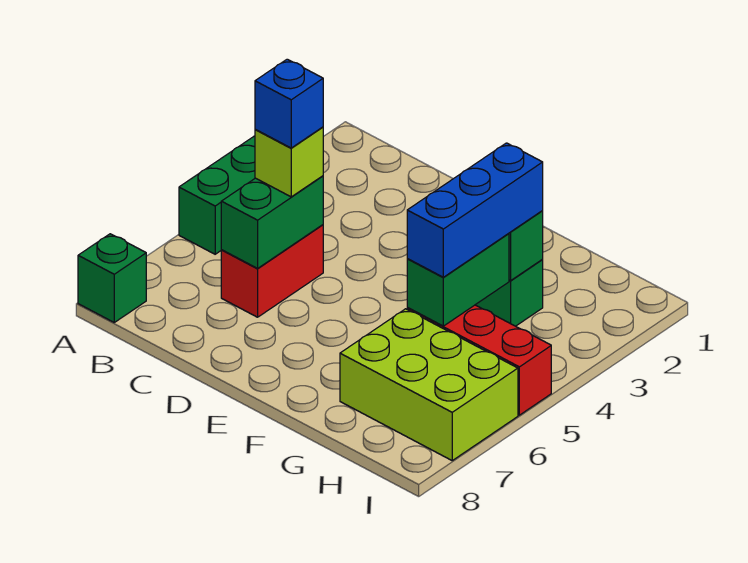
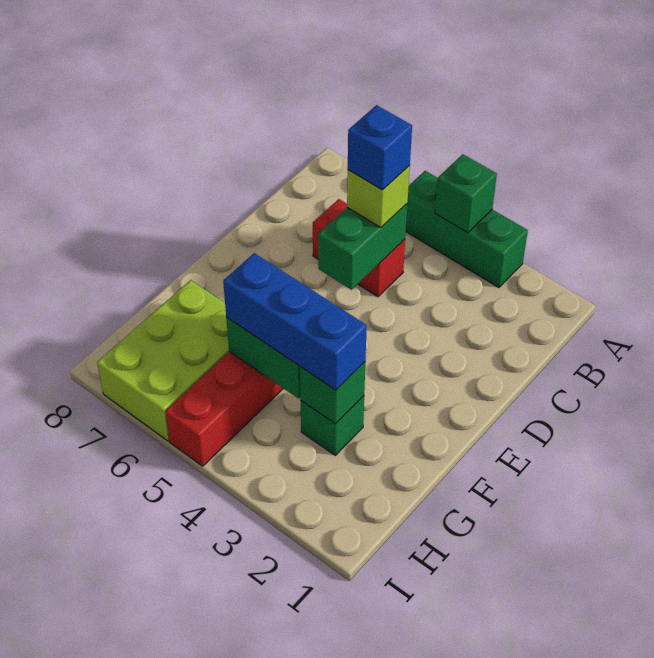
green 1x1 brick [78,234,146,322] -> green 1x1 brick moved to [435,154,497,233]
green 1x2 brick [221,176,323,268] -> green 1x2 brick turned to [318,204,407,290]

